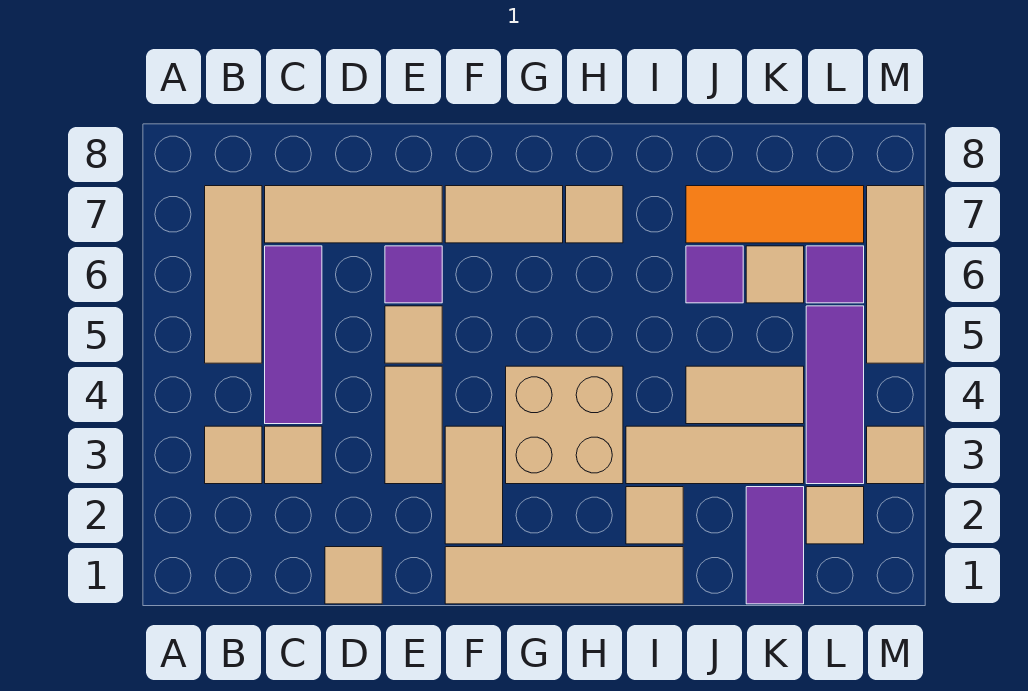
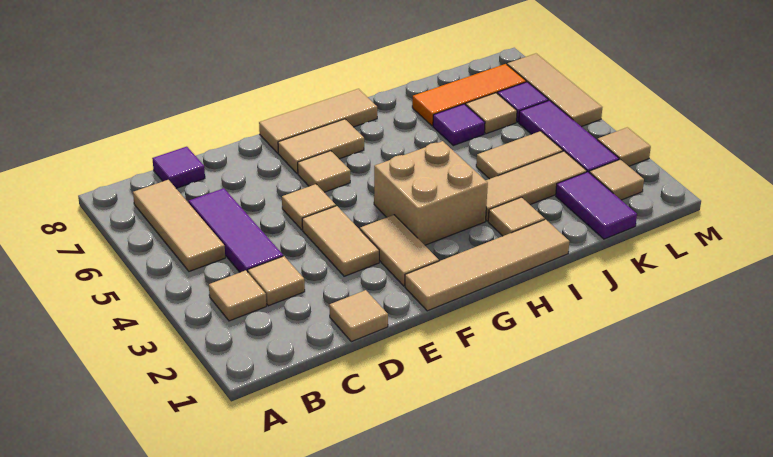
tan 1x3 tile [265,186,442,243] -> tan 1x3 tile moved to [259,89,377,153]
purple 1x1 tile [385,246,442,303] -> purple 1x1 tile moved to [152,147,205,188]
tan 1x1 tile [566,186,623,243] -> tan 1x1 tile moved to [298,151,350,192]

